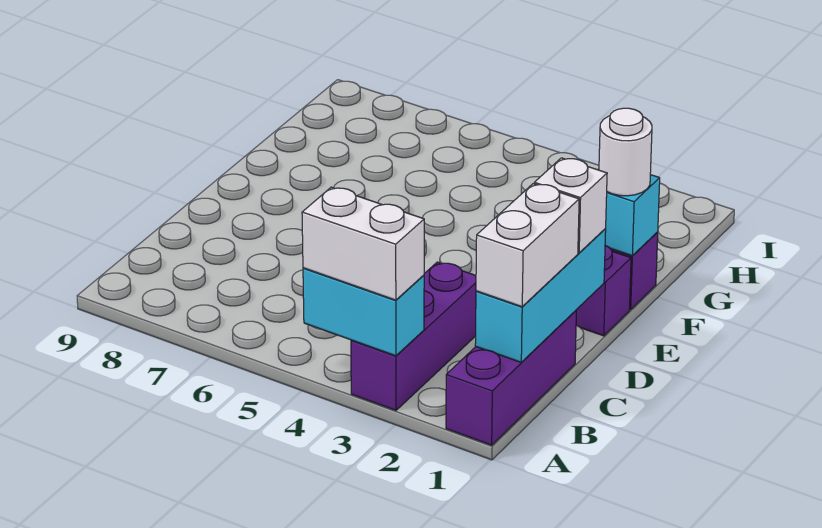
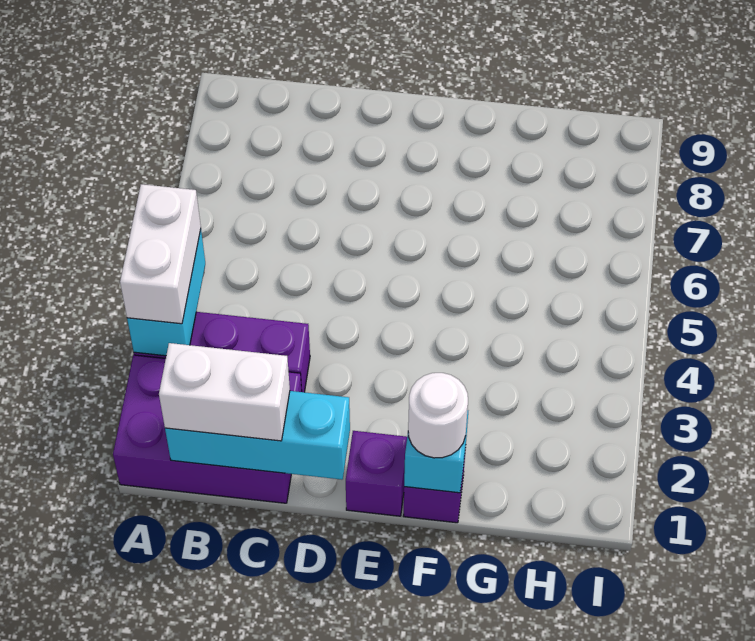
purple 1x3 brick [446,311,576,445] -> purple 2x3 brick [113,355,302,503]
white 1x1 brick [534,158,607,253] -> none

